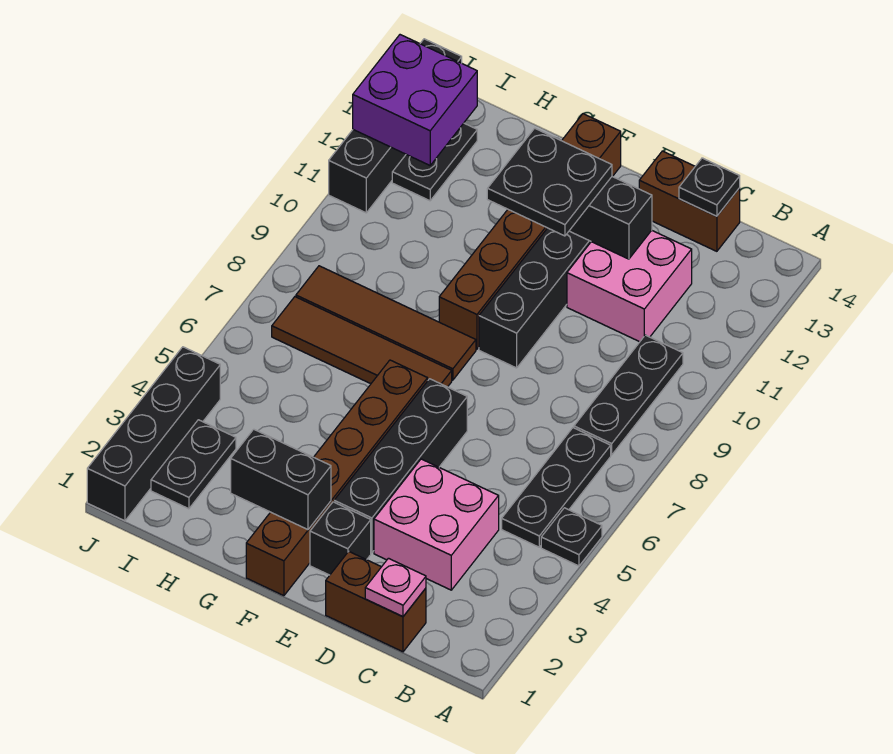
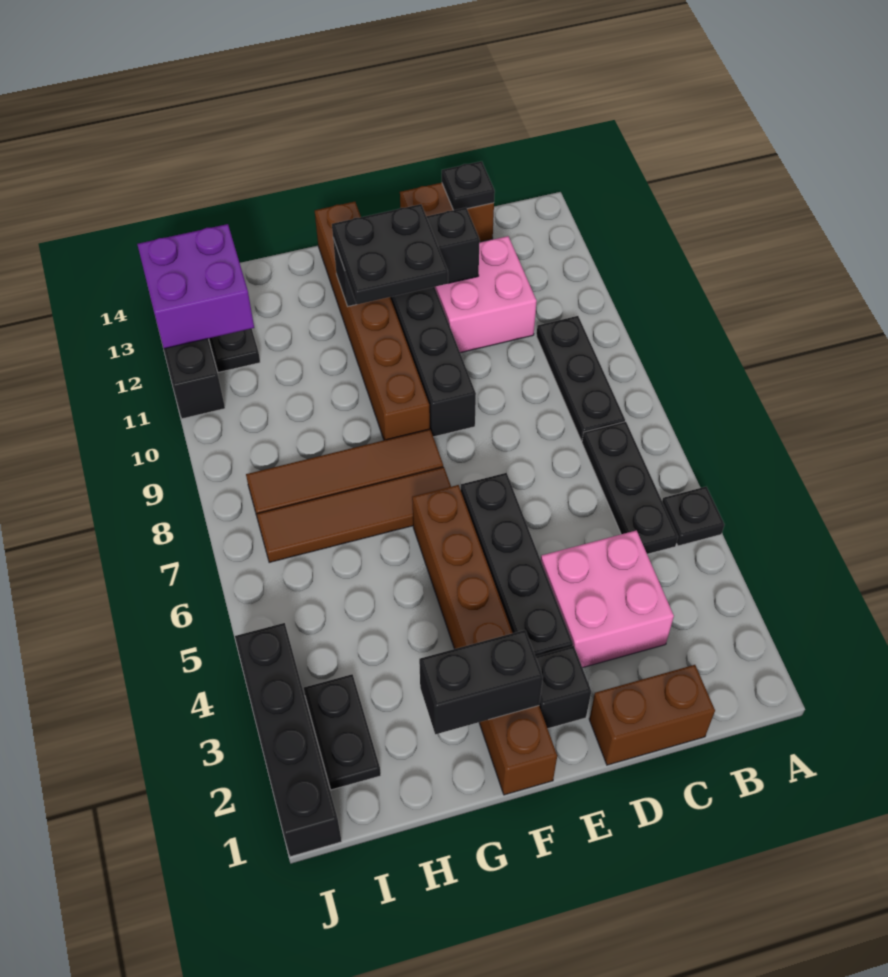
pink 1x1 plate [365,558,426,617] -> none

